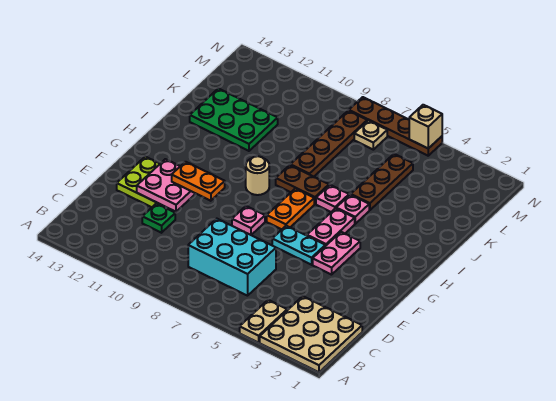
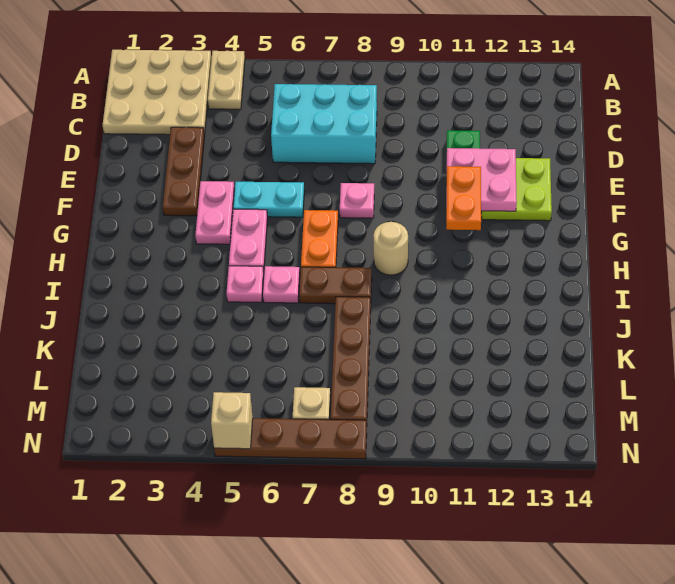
orange 1x2 plate [172,162,225,201] -> orange 1x2 plate turned to [446,166,481,230]
brown 1x3 plate [351,154,413,210] -> brown 1x3 plate moved to [163,127,205,216]
green 2x3 plate [190,88,278,151] -> none

